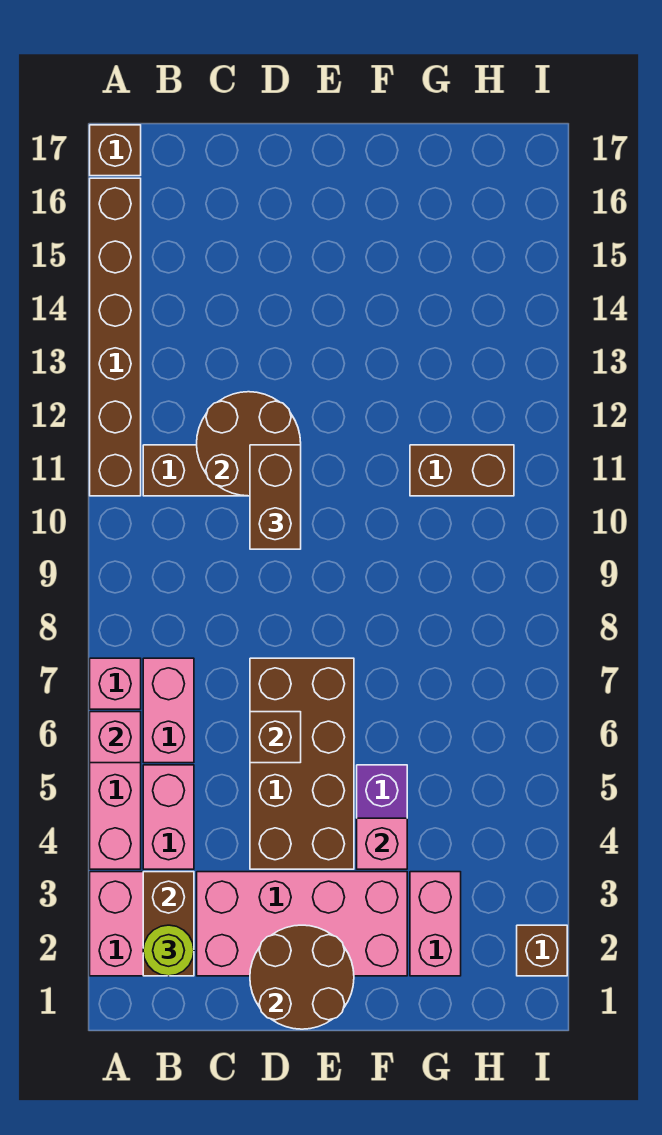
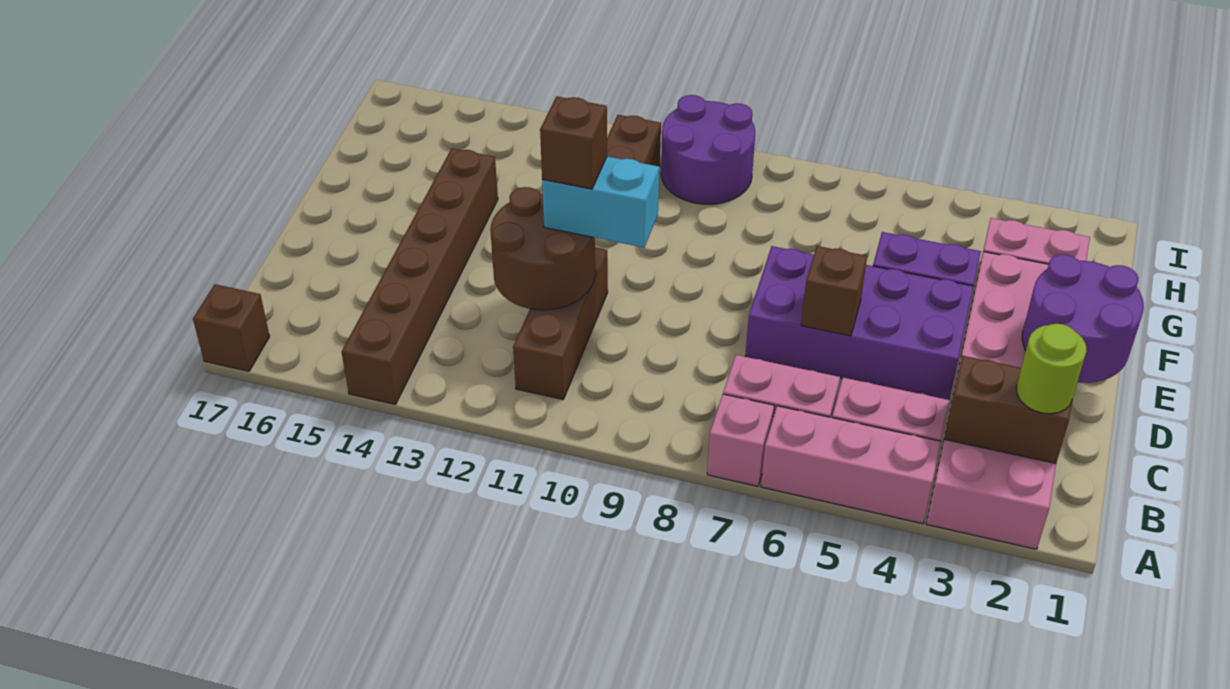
pink 1x1 brick [90,712,141,763] -> none
brown 1x6 brick [90,178,141,496] -> brown 1x6 brick turned to [342,148,498,404]
brown 2x2 round brick [250,925,354,1029] -> purple 2x2 round brick [1022,254,1144,383]
brown 2x4 brick [250,658,354,869] -> purple 2x4 brick [745,246,974,400]
brown 1x2 brick [250,445,301,549] -> cyan 1x2 brick [542,157,659,248]
pink 1x1 brick [357,818,407,869] -> none
none -> purple 2x2 round brick [661,95,755,204]
brown 1x1 brick [517,925,567,976] -> brown 1x1 brick moved to [540,96,607,189]

